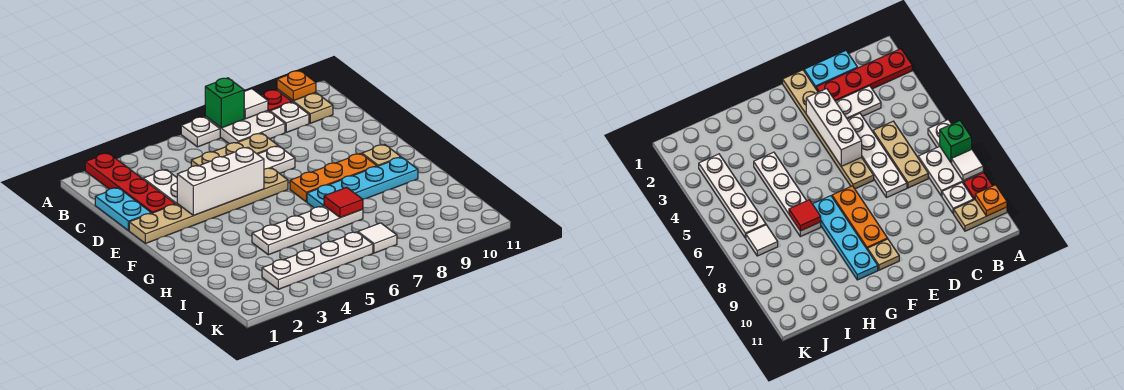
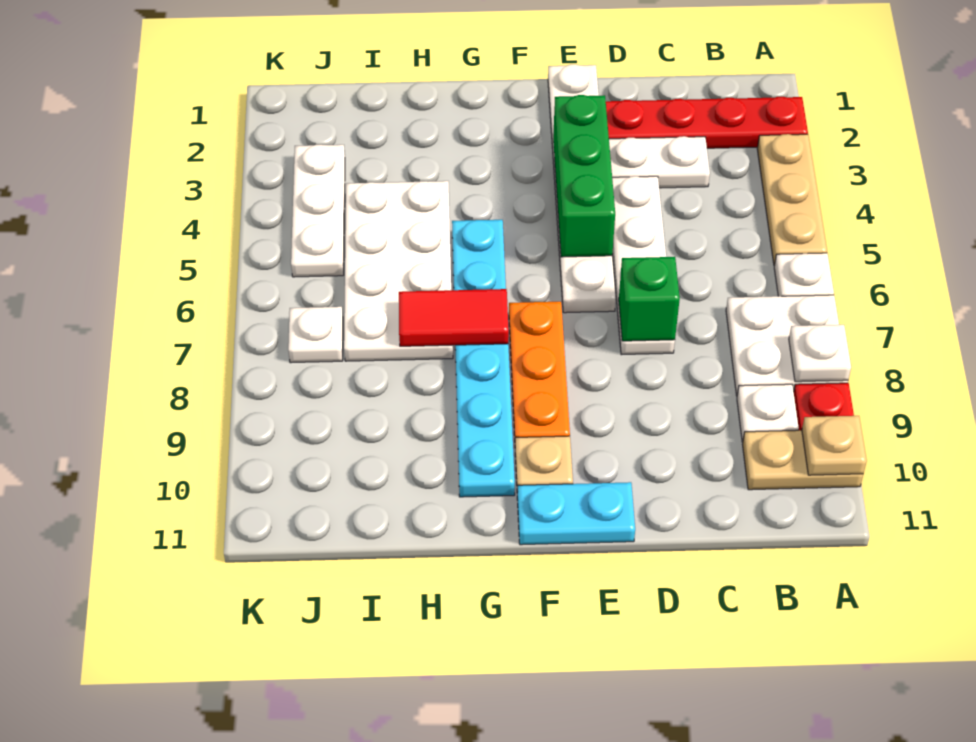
green 1x1 brick [205,78,244,128] -> green 1x1 brick moved to [619,257,680,341]
white 1x1 tile [244,89,268,119] -> white 1x1 plate [789,325,851,382]
orange 1x1 plate [277,71,316,101] -> tan 1x1 plate [802,416,867,475]
cyan 1x2 plate [95,188,151,231] -> cyan 1x2 plate moved to [517,482,635,545]
tan 1x3 plate [191,133,278,167] -> tan 1x3 plate moved to [757,134,827,266]
tan 1x6 plate [129,168,288,244] -> white 1x6 plate [548,64,616,313]
white 1x3 brick [177,147,264,215] -> green 1x3 brick [553,95,615,257]
cyan 1x4 plate [307,157,418,208] -> cyan 1x6 plate [452,220,515,497]
white 1x4 plate [252,206,363,255] -> white 2x4 plate [344,181,453,361]
red 1x1 tile [324,187,363,218] -> red 1x2 tile [399,289,509,346]
white 1x4 plate [262,232,373,289] -> white 1x3 plate [291,145,345,277]
white 1x1 tile [358,223,397,253] -> white 1x1 plate [288,307,343,363]

